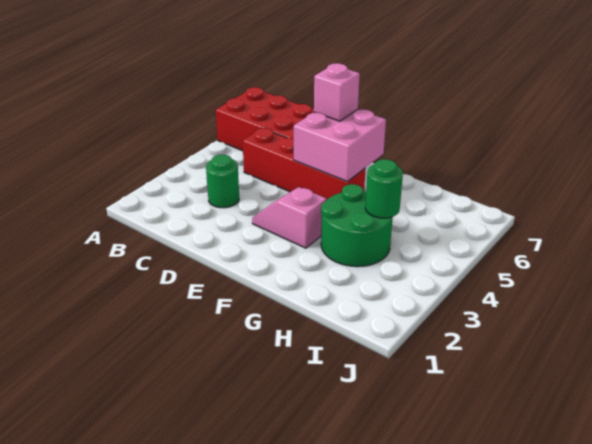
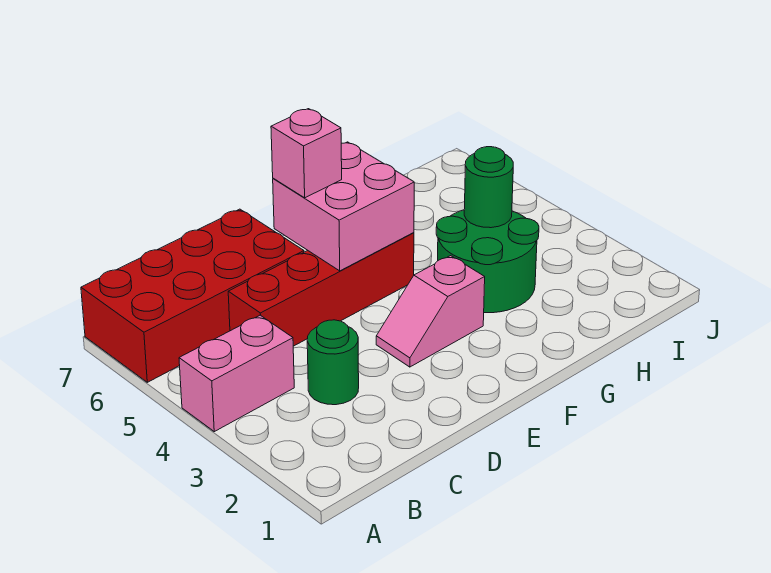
none -> pink 1x2 brick [179,315,294,432]

